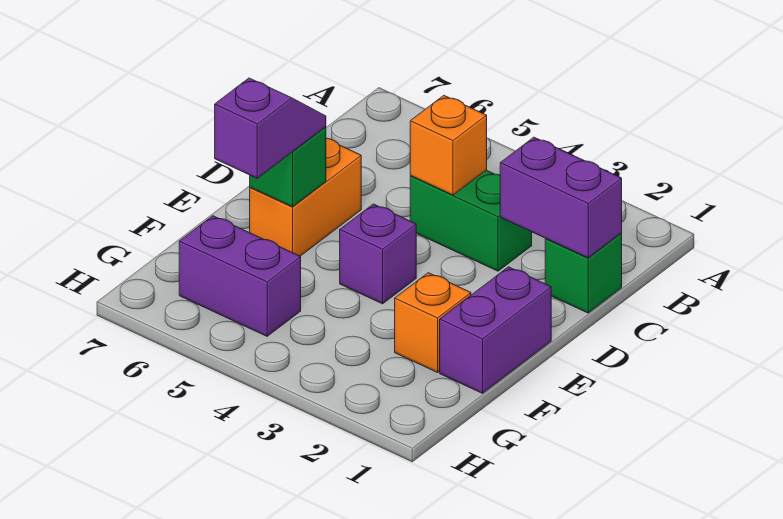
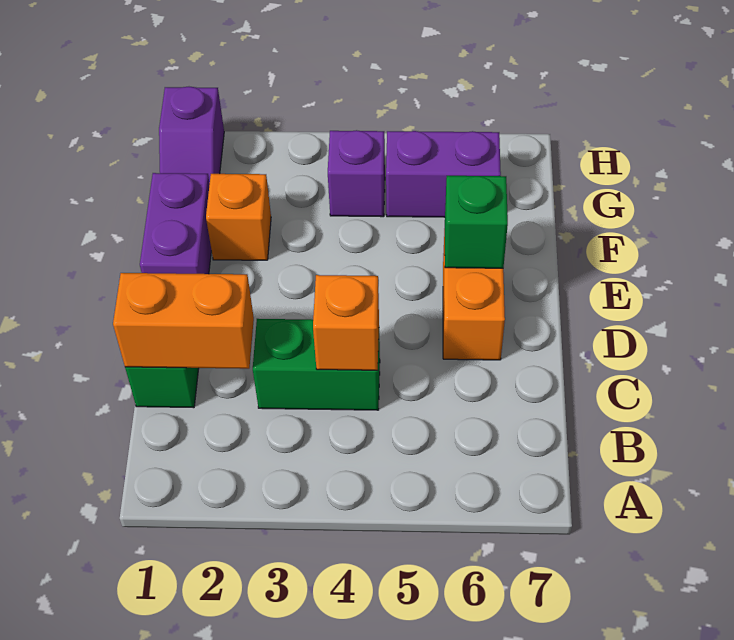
purple 1x2 brick [500,137,622,258] -> orange 1x2 brick [113,273,254,369]
purple 1x1 brick [340,204,416,304] -> purple 1x1 brick moved to [328,130,385,217]
purple 1x2 slope [215,78,326,178] -> purple 1x2 slope moved to [159,87,224,183]

